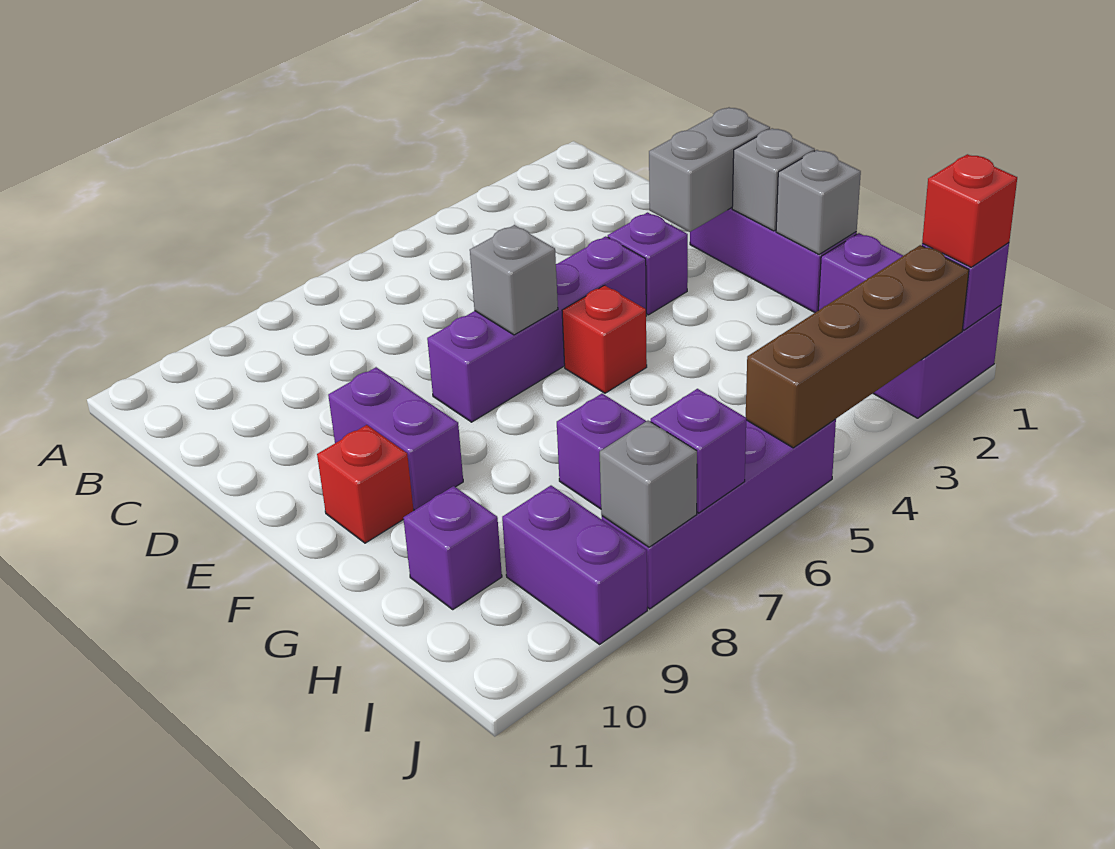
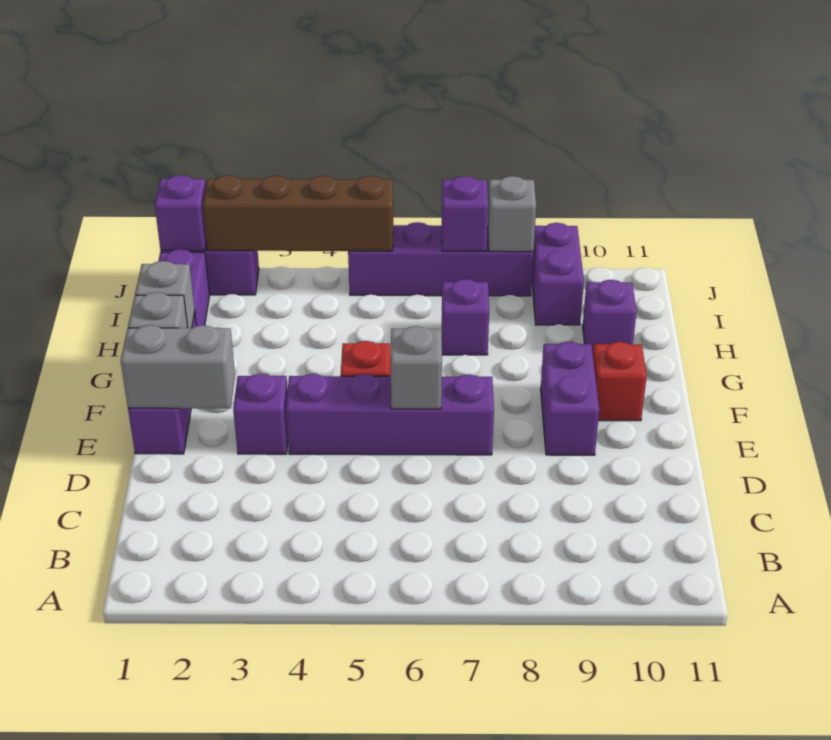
red 1x1 brick [922,154,1017,267] -> none

